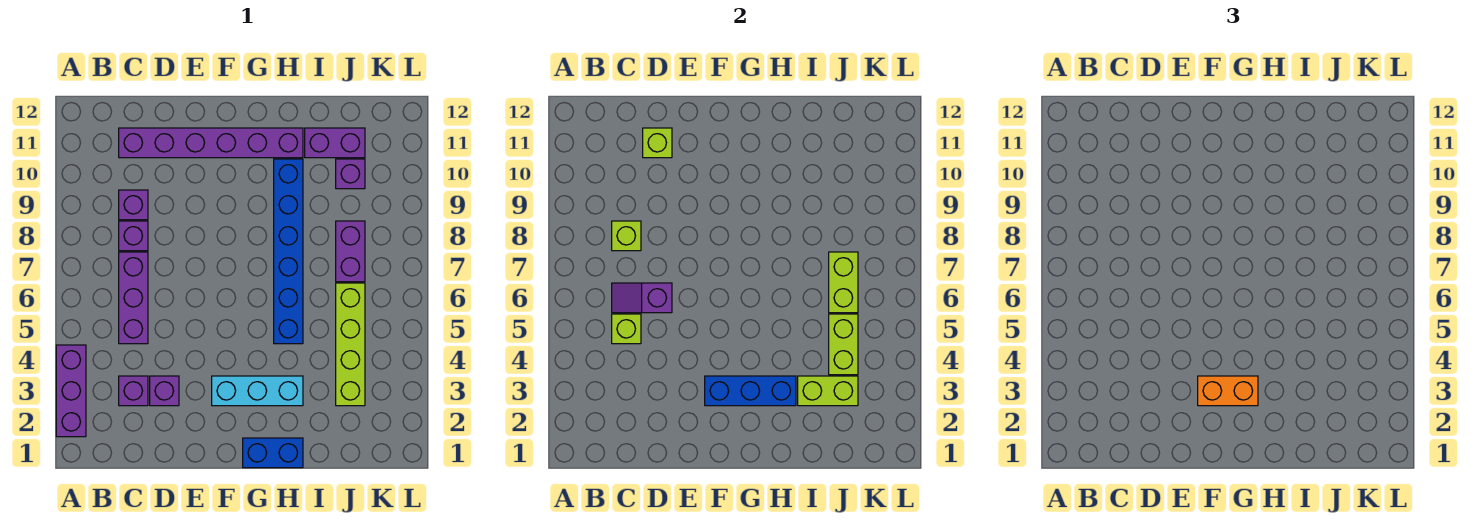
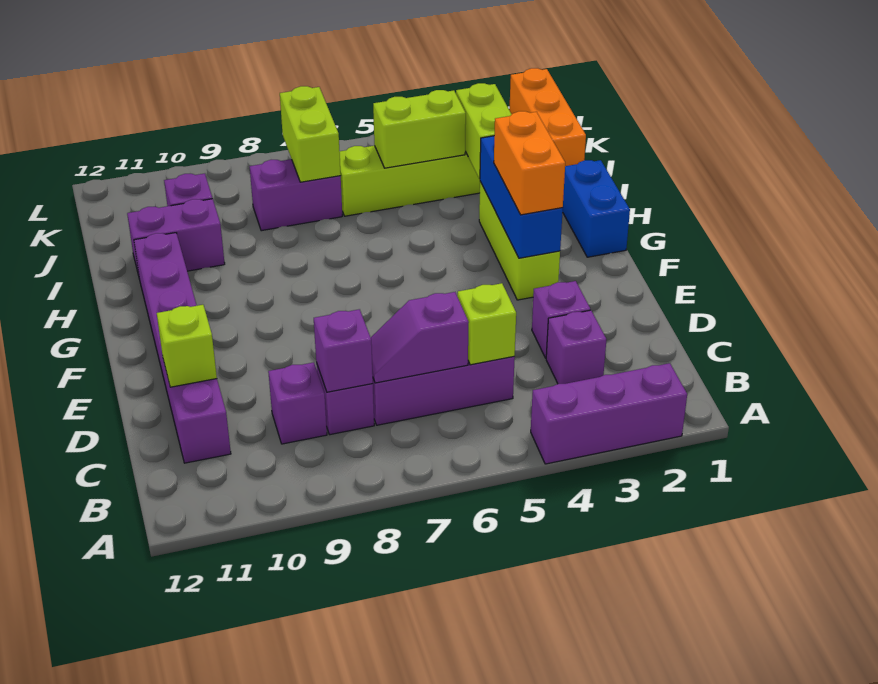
purple 1x2 slope [612,283,672,313] -> purple 1x2 slope turned to [371,292,469,383]
lime 1x1 brick [612,221,641,251] -> purple 1x1 brick [314,309,373,392]
cyan 1x3 brick [212,376,303,406] -> lime 1x3 brick [479,182,560,300]
blue 1x6 brick [274,159,303,344] -> none
purple 1x2 brick [305,128,365,158] -> purple 1x2 brick turned to [127,199,225,276]
none -> orange 1x3 brick [510,68,586,166]
lime 1x2 brick [829,252,858,313] -> lime 1x2 brick turned to [280,86,341,182]

